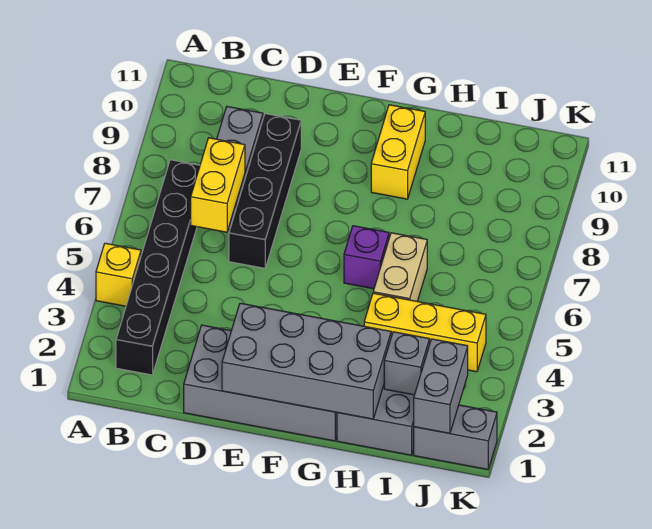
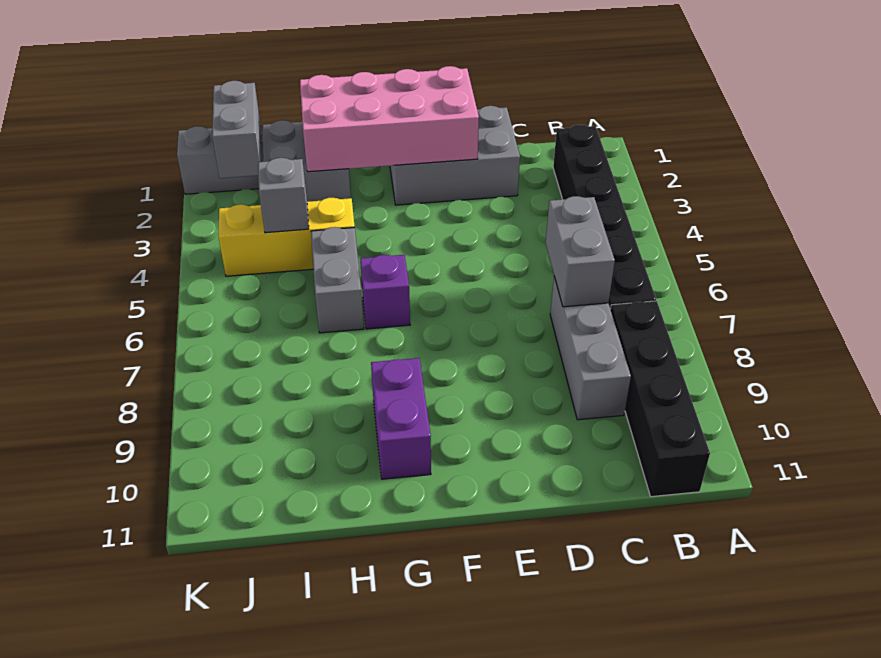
yellow 1x1 brick [96,243,141,306] -> none
yellow 1x2 brick [191,138,245,232] -> grey 1x2 brick [546,196,615,307]
grey 2x4 brick [184,325,337,441] -> grey 2x3 brick [390,106,520,205]
black 1x4 brick [229,114,301,268] -> black 1x4 brick moved to [611,301,710,497]
grey 2x4 brick [222,303,391,419] -> pink 2x4 brick [300,66,479,172]
yellow 1x2 brick [371,105,425,199] -> purple 1x2 brick [371,358,431,479]
tan 1x2 brick [373,233,427,301] -> grey 1x2 brick [311,227,364,333]
grey 1x1 brick [384,332,430,395] -> grey 1x1 brick moved to [258,158,309,233]

